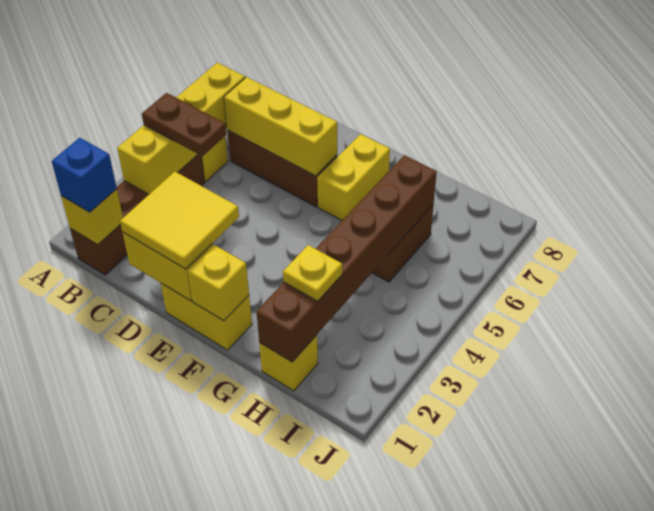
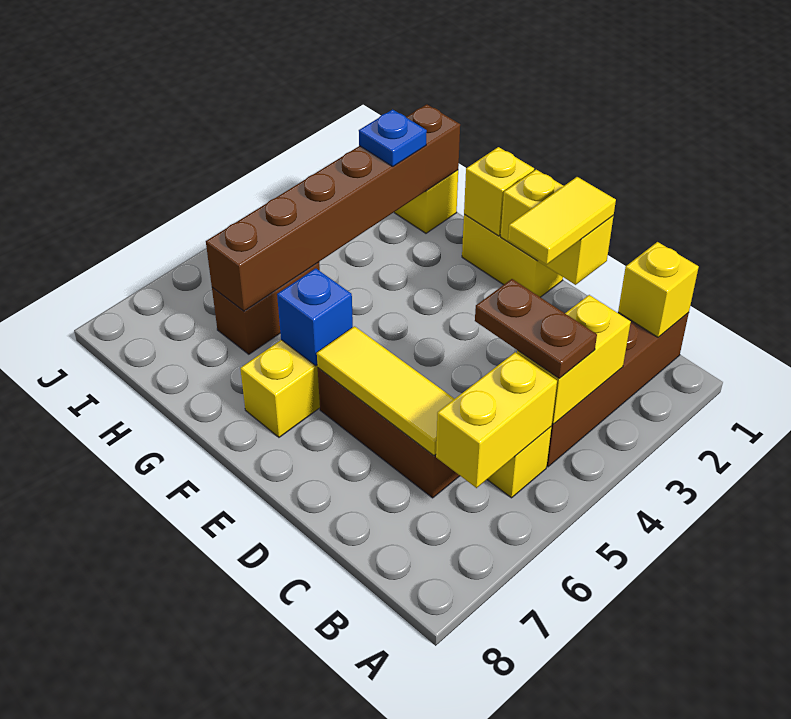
blue 1x1 brick [52,138,117,212] -> blue 1x1 brick moved to [277,268,353,366]
yellow 1x3 brick [224,77,337,176] -> yellow 1x3 tile [317,326,454,455]
yellow 2x2 tile [120,172,239,269] -> yellow 1x2 tile [508,177,616,265]
yellow 1x1 plate [283,245,342,301] -> blue 1x1 plate [359,109,427,167]

